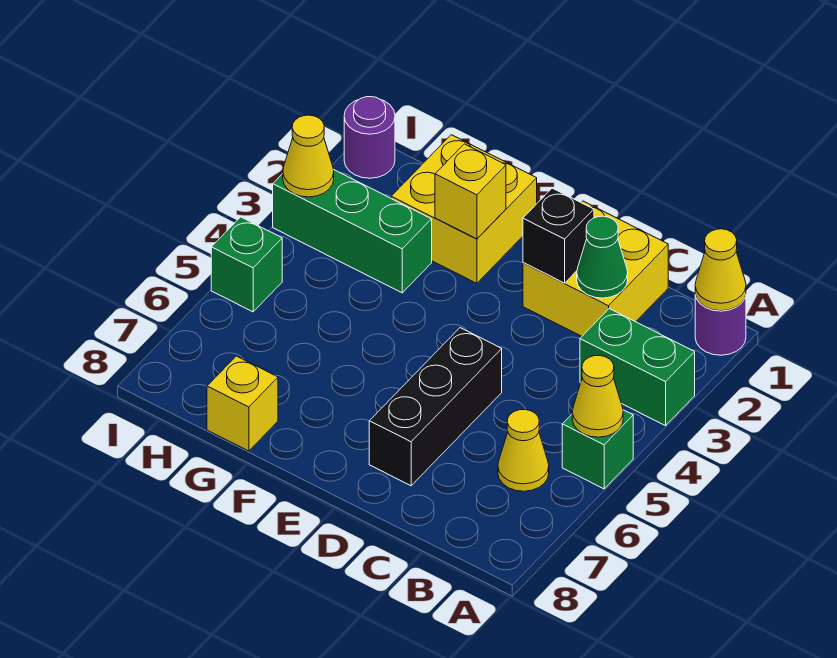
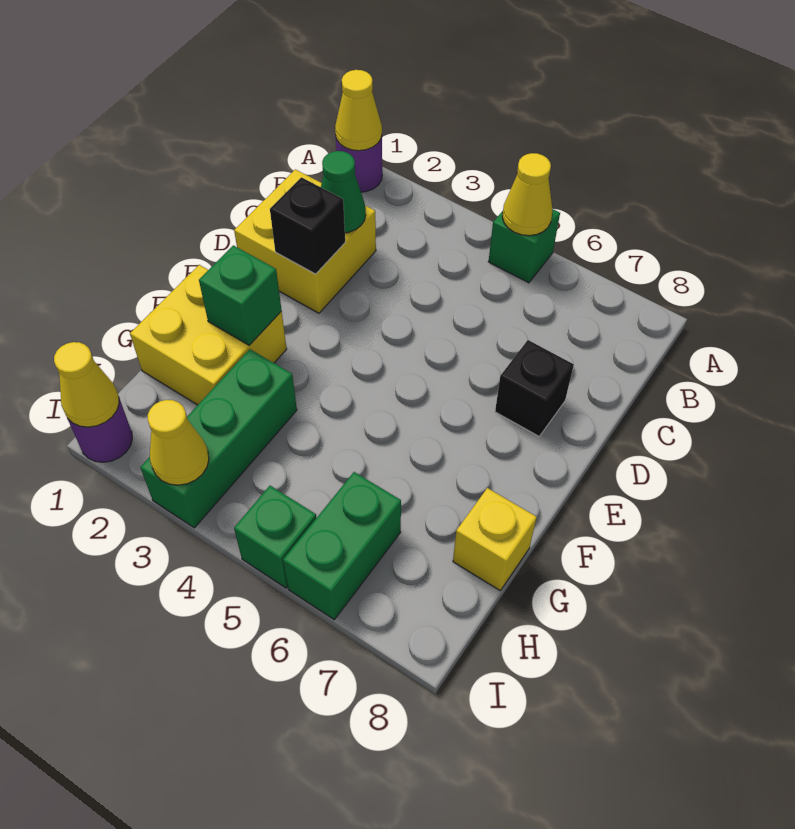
green 1x2 brick [580,309,695,426] -> green 1x2 brick moved to [283,472,401,619]
yellow 1x1 cone [498,410,549,491] -> yellow 1x1 cone moved to [54,342,119,427]
black 1x3 brick [369,328,502,486] -> black 1x1 brick [495,340,574,436]
yellow 1x1 brick [435,144,506,239] -> green 1x1 brick [199,245,282,345]

